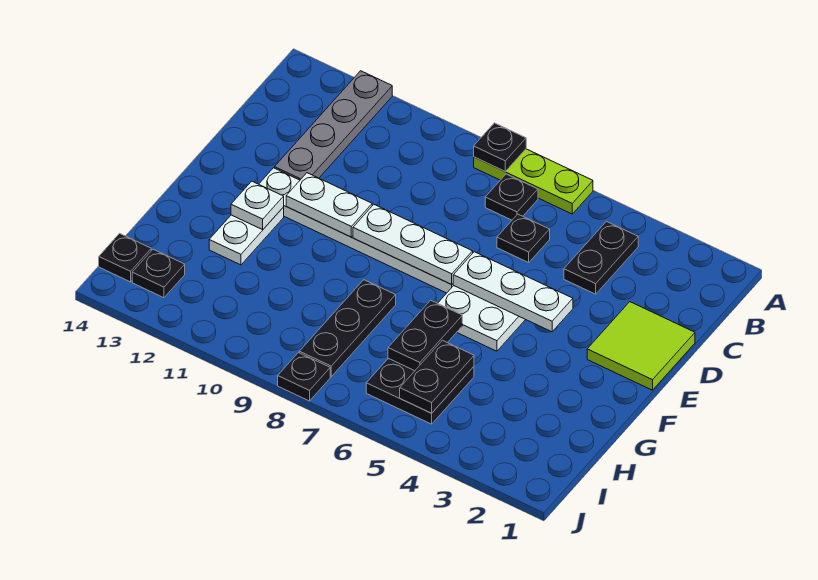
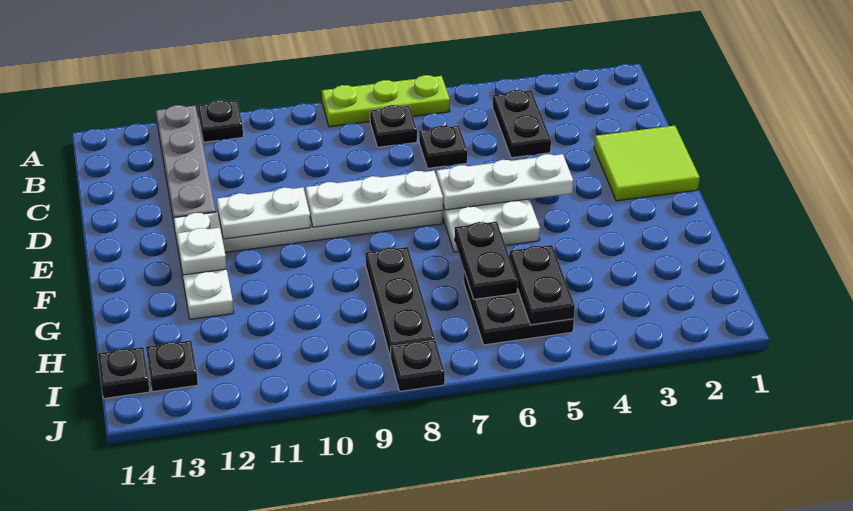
black 1x1 plate [474,123,526,171] -> black 1x1 plate moved to [198,100,243,142]

